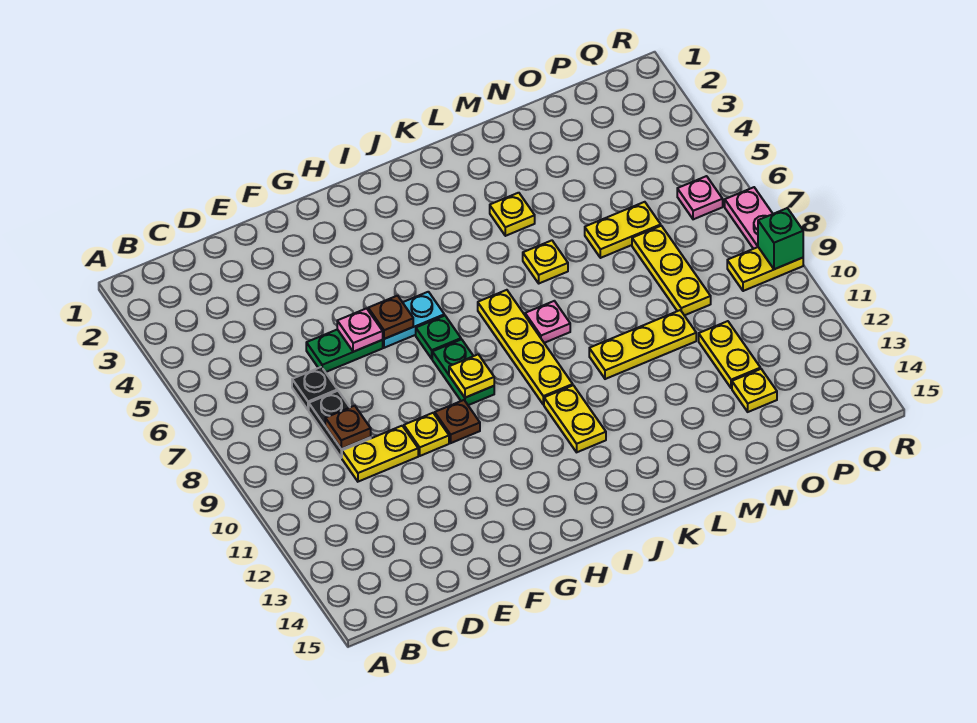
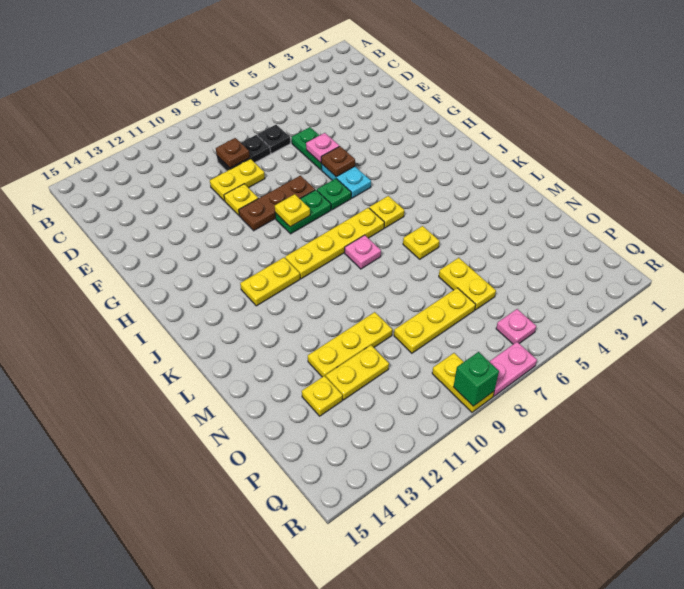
yellow 1x2 plate [342,426,418,482] -> yellow 1x2 plate turned to [210,159,265,201]
brown 1x1 plate [435,400,480,443] -> brown 1x3 plate [239,176,315,231]
yellow 1x1 plate [490,193,535,236] -> yellow 1x1 plate moved to [369,196,404,228]
yellow 1x3 plate [589,310,696,379] -> yellow 1x3 plate turned to [308,312,392,377]

